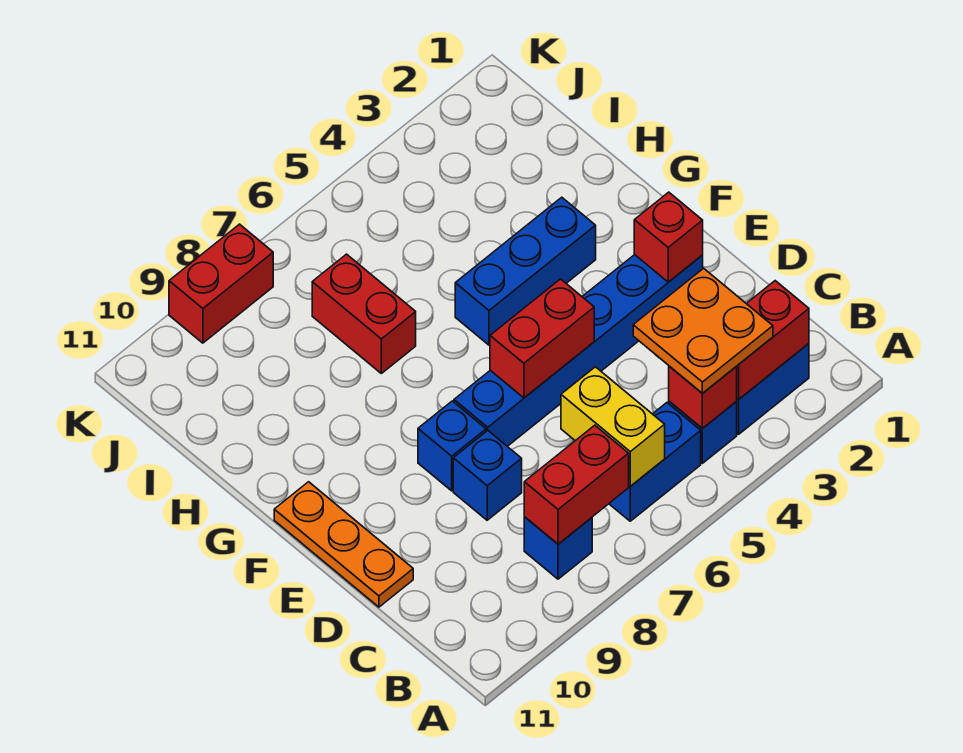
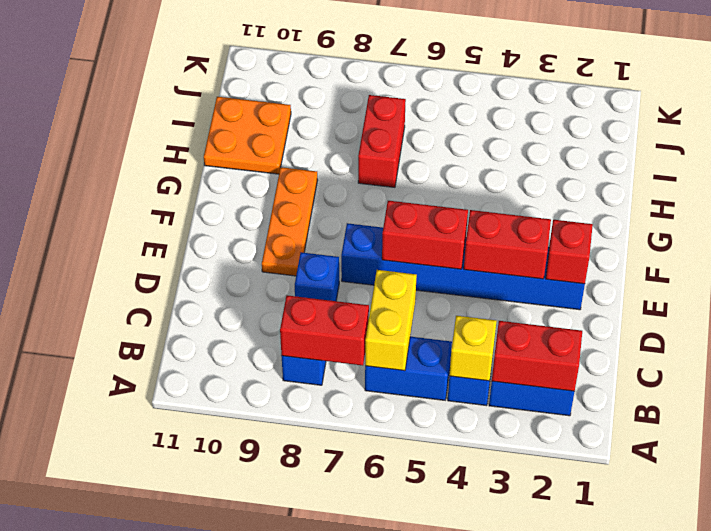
orange 2x2 plate [633,268,773,393] -> orange 2x2 plate moved to [204,97,291,174]
red 1x1 brick [669,366,737,429] -> yellow 1x1 brick [449,316,497,381]
orange 1x3 plate [274,482,413,607] -> orange 1x3 plate moved to [262,167,317,276]
blue 1x1 brick [418,401,486,491] -> none
blue 1x3 brick [455,197,596,345] -> none
red 1x2 brick [169,224,273,343] -> red 1x2 brick moved to [464,210,551,279]

